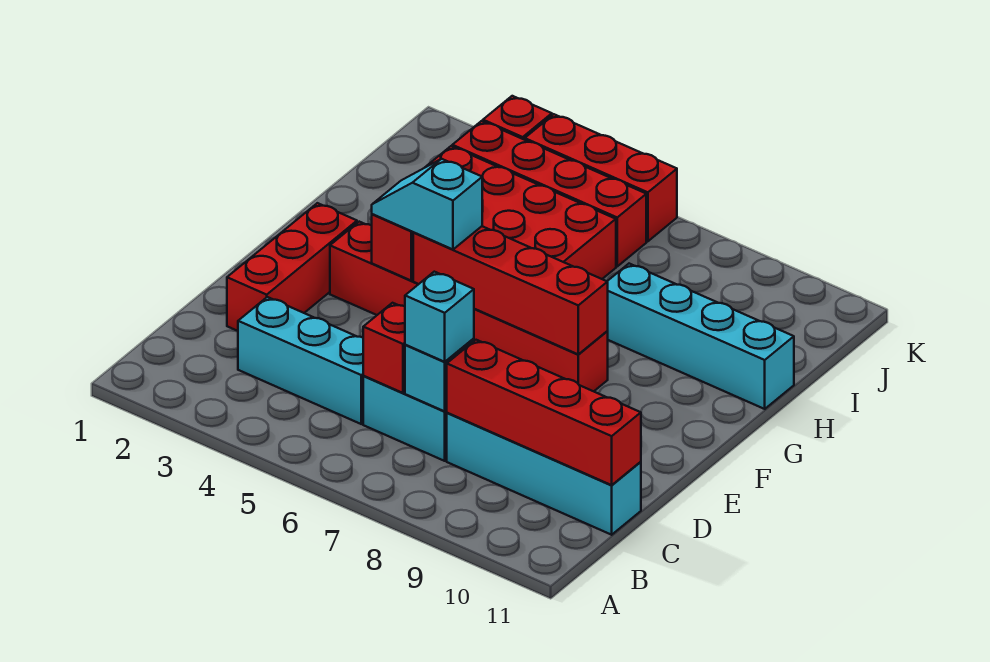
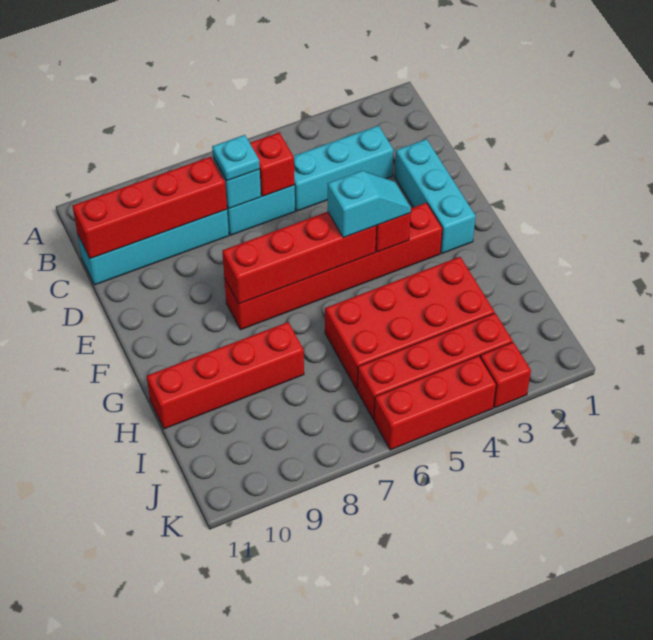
cyan 1x1 brick [405,272,474,362] -> cyan 1x1 plate [212,135,260,181]
red 1x3 brick [227,203,357,331] -> cyan 1x3 brick [395,139,476,253]
cyan 1x4 brick [607,264,794,409] -> red 1x4 brick [147,322,304,429]

